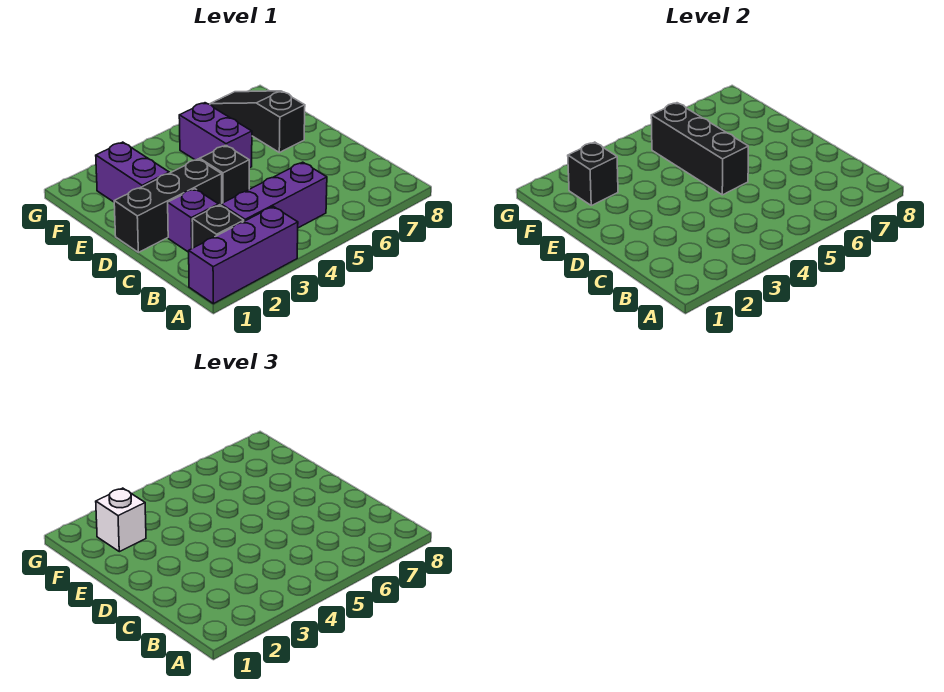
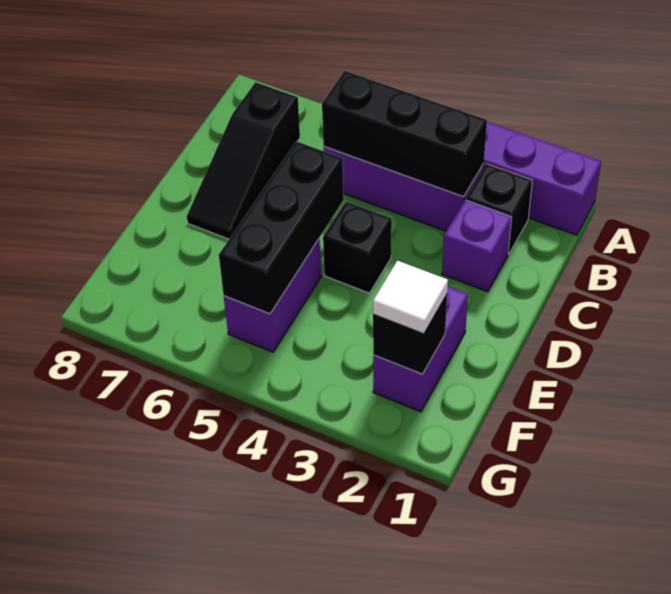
black 1x3 brick [114,159,222,252] -> black 1x3 brick moved to [322,71,487,197]
black 1x3 slope [210,91,305,153] -> black 1x3 slope moved to [187,82,300,239]
white 1x1 brick [96,488,146,552] -> white 1x1 tile [373,261,448,334]

